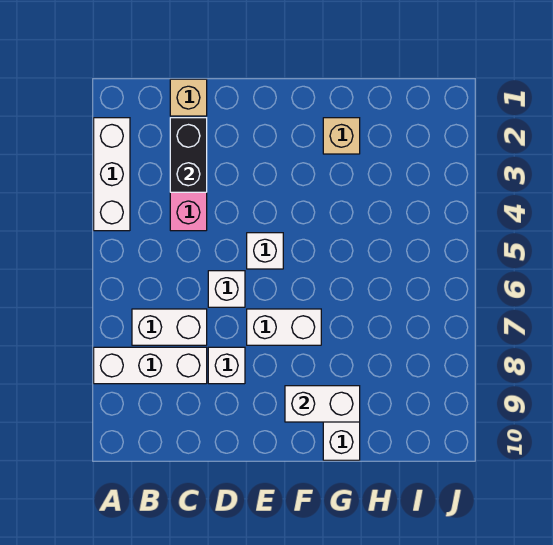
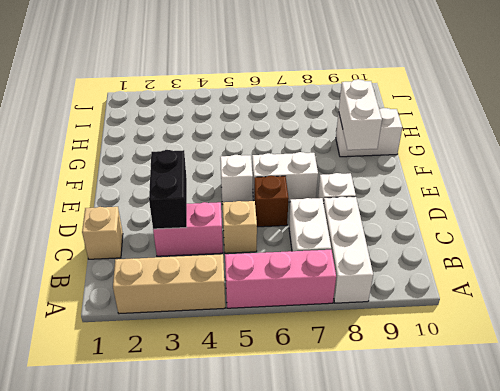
white 1x3 brick [94,118,130,231] -> tan 1x3 brick [113,254,225,314]
none -> pink 1x3 brick [225,250,336,308]
black 1x2 brick [170,118,207,192] -> black 1x2 brick turned to [149,150,187,229]
white 1x1 brick [208,271,245,307] -> brown 1x1 brick [254,176,289,227]
white 1x2 brick [247,309,321,345] -> white 1x2 brick turned to [252,152,318,202]
tan 1x1 brick [323,118,360,154] -> tan 1x1 brick moved to [222,201,257,253]

